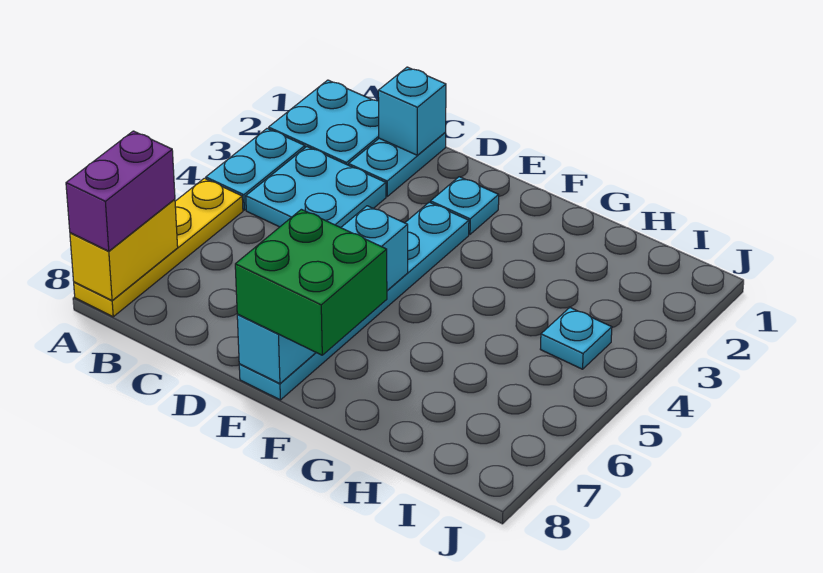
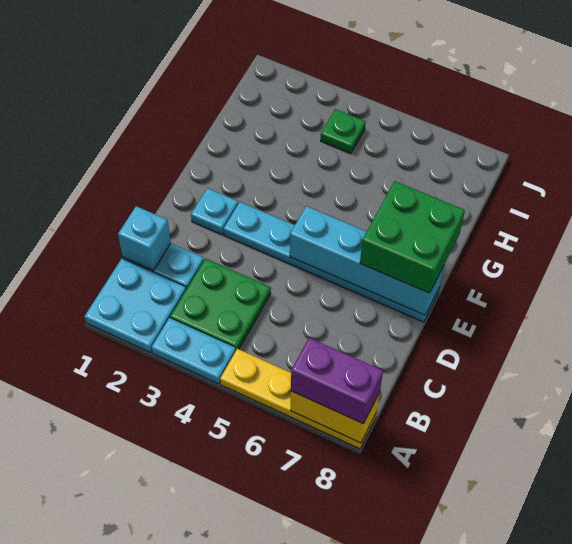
cyan 2x2 plate [246,147,386,228] -> green 2x2 plate [170,259,271,350]
cyan 1x1 plate [541,308,612,369] -> green 1x1 plate [321,109,366,154]

